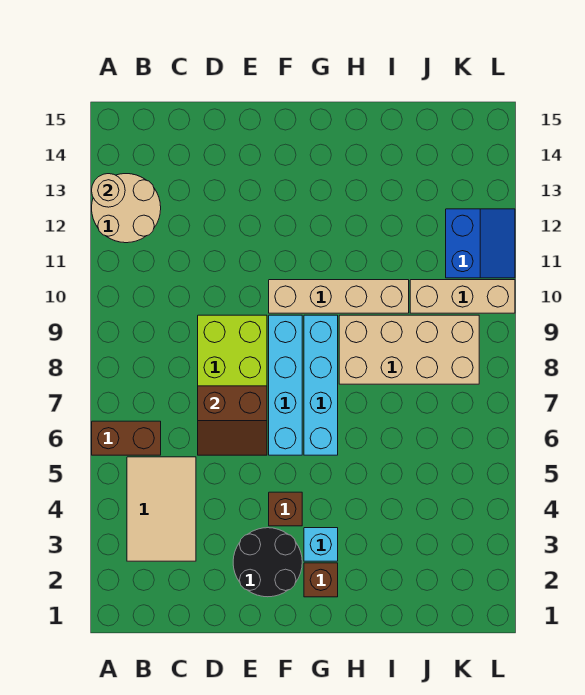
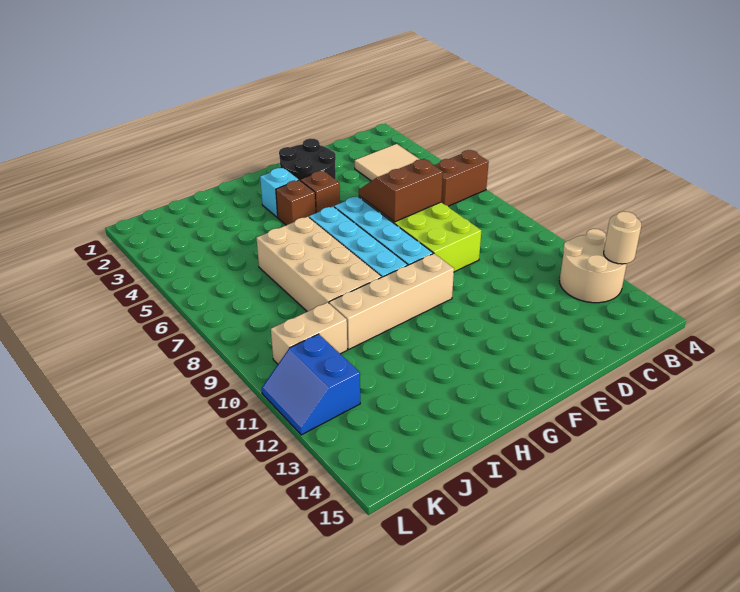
brown 1x1 brick [304,563,338,597] -> brown 1x1 brick moved to [276,180,316,225]
tan 2x4 brick [339,315,479,384] -> tan 2x4 brick turned to [257,217,381,312]
tan 1x3 brick [410,280,515,313] -> tan 1x2 brick [271,302,347,364]

